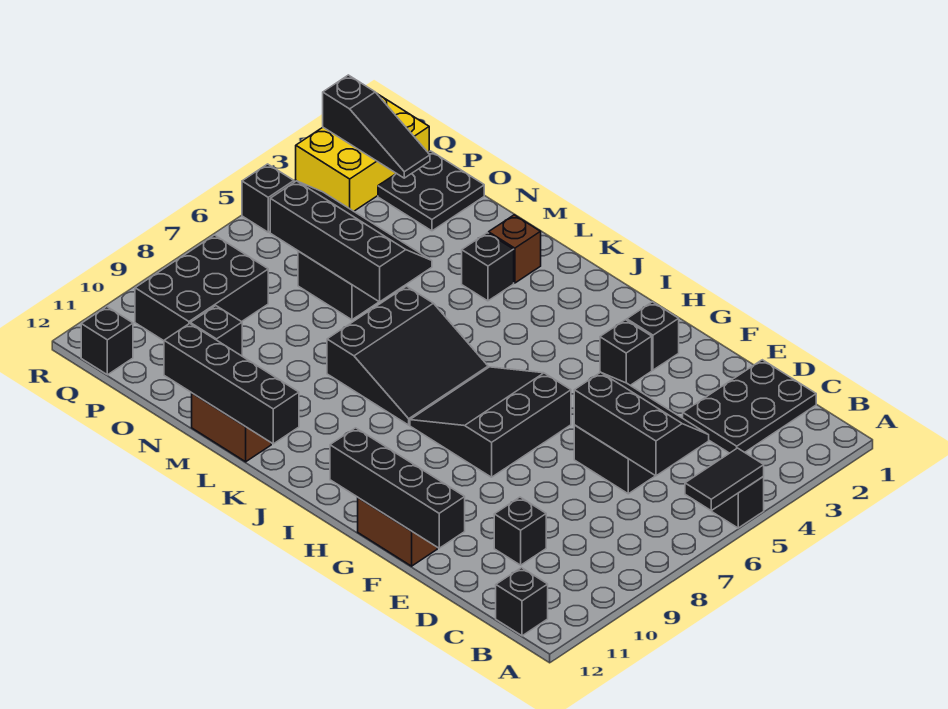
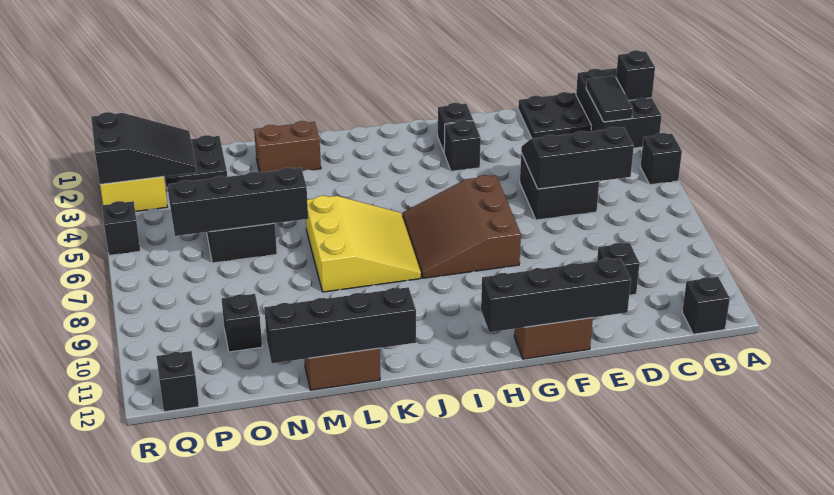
black 1x2 tile [685,448,764,510] -> black 1x2 tile moved to [586,76,633,122]
black 2x3 plate [683,360,816,453] -> black 2x2 plate [518,92,591,139]
black 3x3 slope [410,367,571,477] -> brown 3x3 slope [403,175,521,278]
black 3x3 slope [327,286,488,425] -> yellow 3x3 slope [306,196,421,292]
brown 1x1 brick [489,215,541,283] -> brown 1x2 brick [254,121,321,173]
black 1x1 brick [462,233,514,301] -> black 1x1 brick moved to [616,50,655,100]
black 1x3 slope [323,75,430,178] -> black 2x3 slope [91,112,196,184]
black 2x3 brick [135,235,268,341] -> black 2x3 brick moved to [576,68,662,148]

